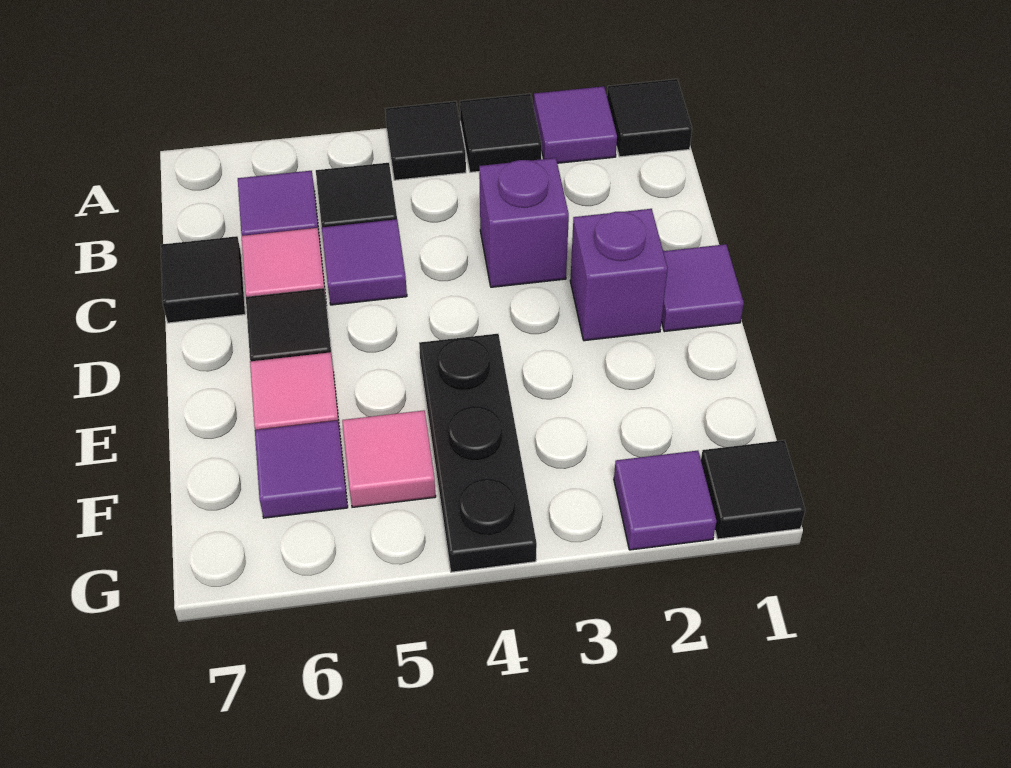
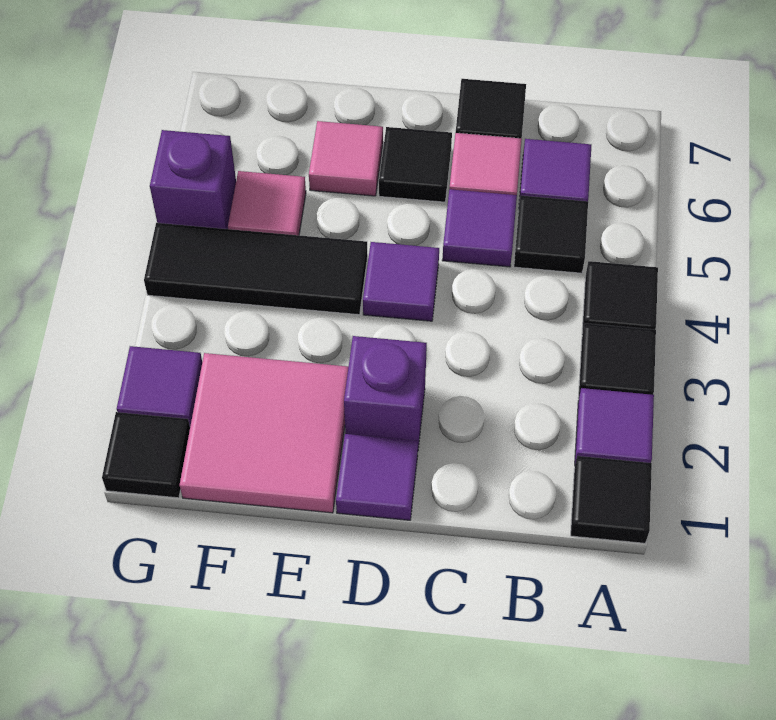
purple 1x1 brick [479,158,569,287] -> purple 1x1 brick moved to [150,130,236,229]
none -> pink 2x2 tile [180,353,349,513]
black 1x3 plate [419,334,537,572] -> black 1x3 tile [144,223,368,315]
purple 1x1 tile [255,420,348,518] -> purple 1x1 tile moved to [363,242,439,321]

